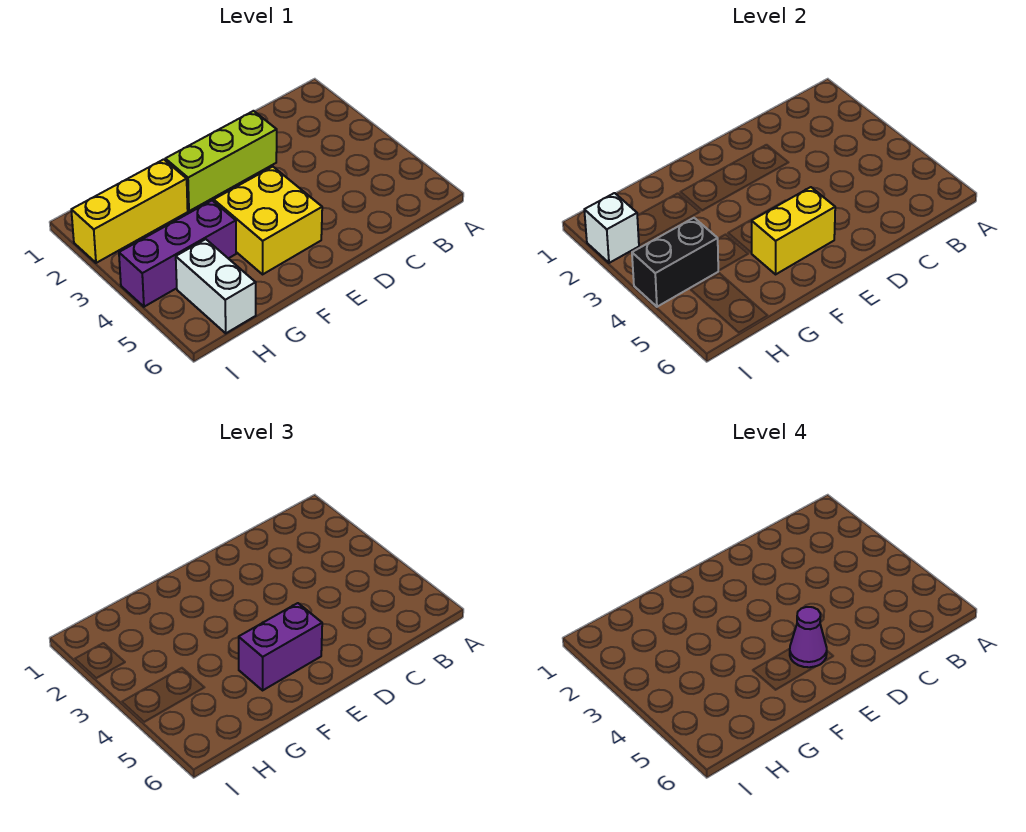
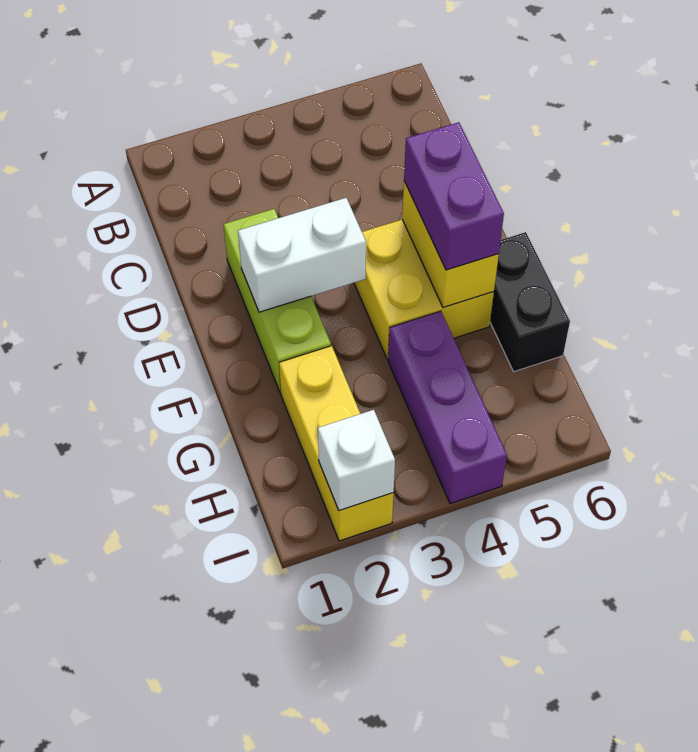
purple 1x1 cone [790,607,827,667] -> none
black 1x2 brick [632,218,718,307] -> black 1x2 brick moved to [490,232,570,372]
white 1x2 brick [176,239,256,333] -> white 1x2 brick moved to [238,198,366,312]

